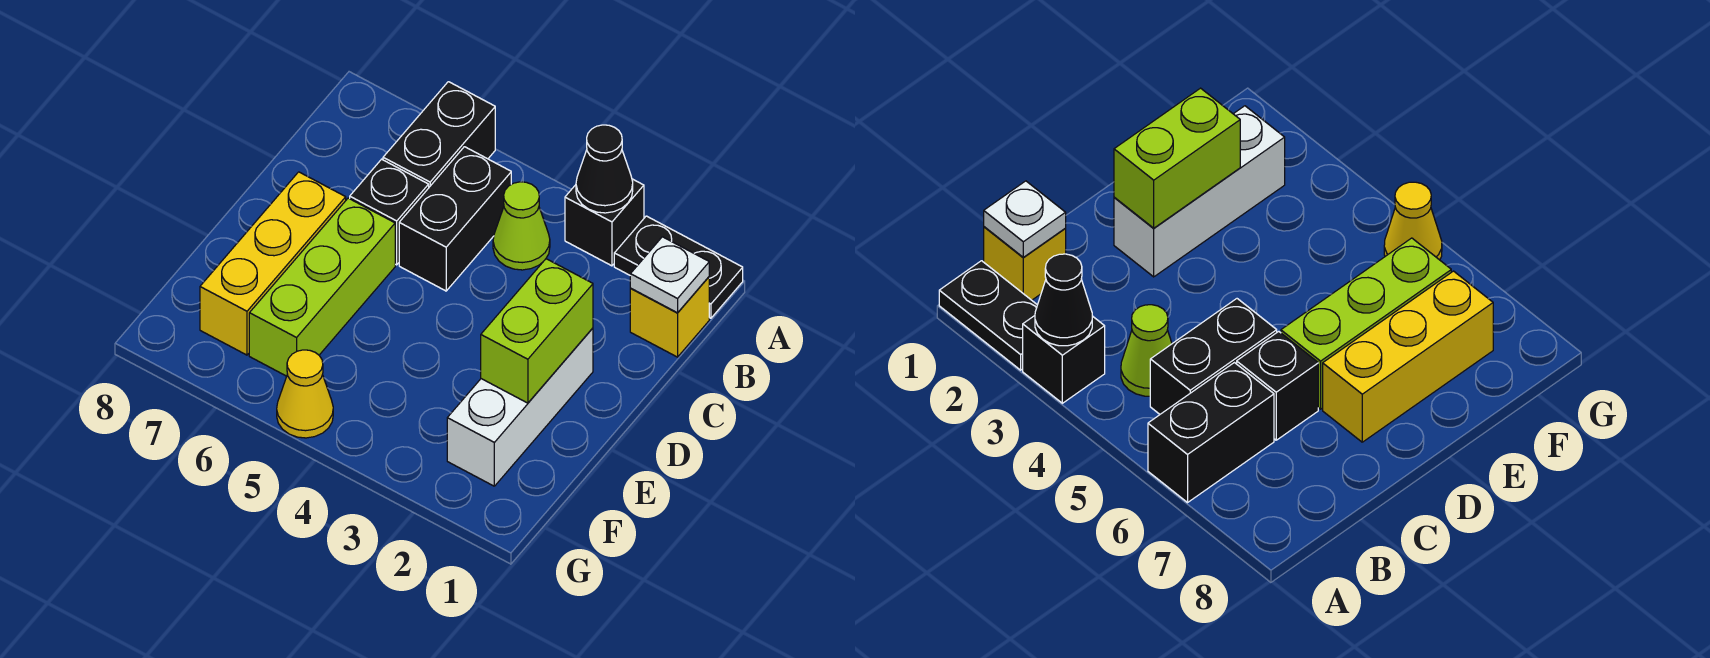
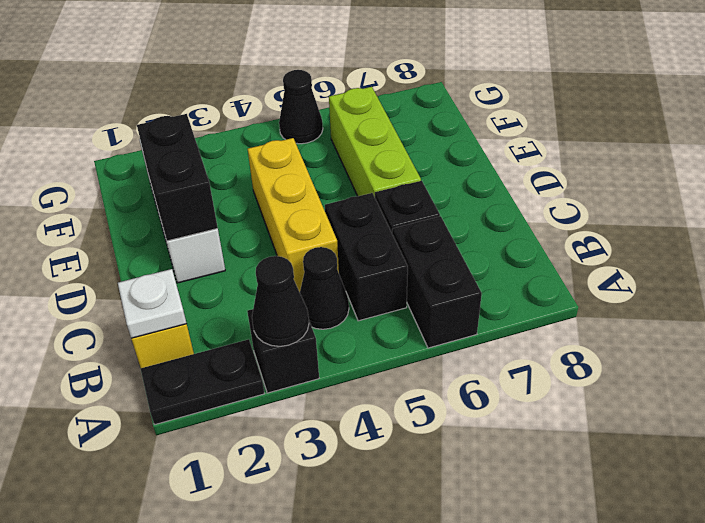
lime 1x1 cone [493,182,550,270] -> black 1x1 cone [300,247,349,329]
lime 1x2 brick [481,259,593,403] -> black 1x2 brick [137,114,218,241]
yellow 1x3 brick [200,172,346,355] -> yellow 1x3 brick moved to [248,138,339,292]
yellow 1x1 cone [277,350,333,438] -> black 1x1 cone [279,70,323,144]

